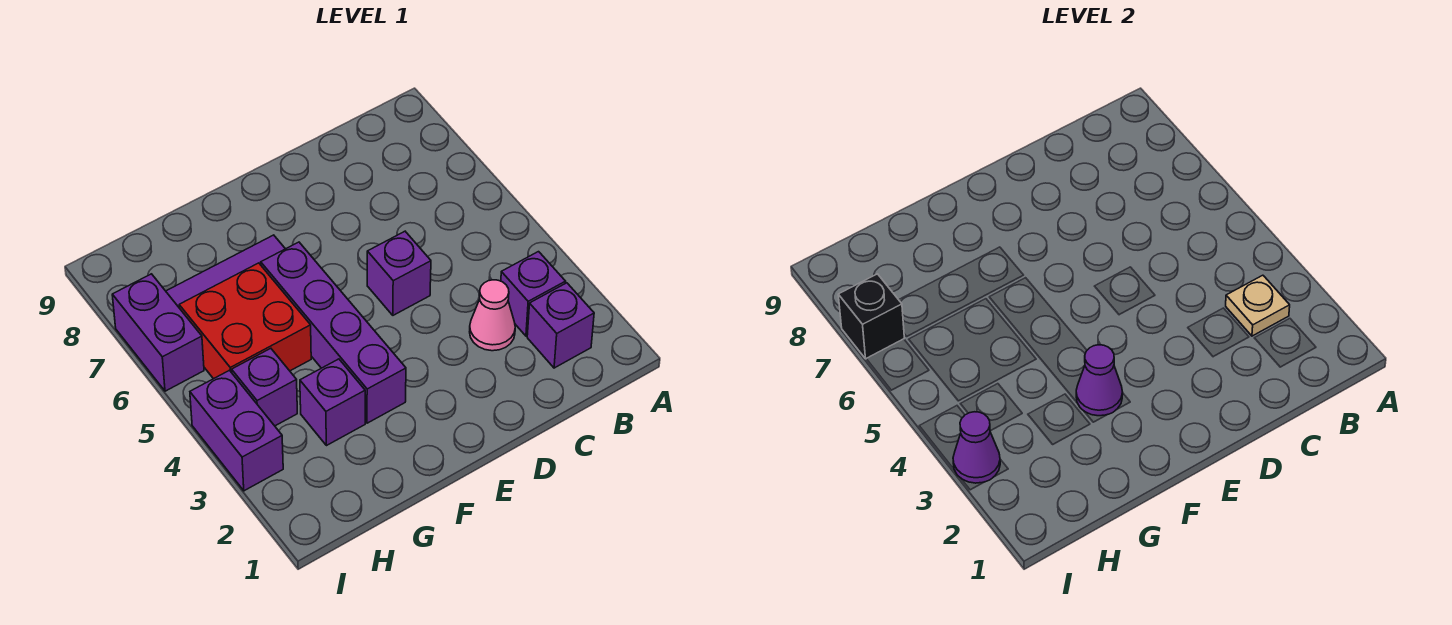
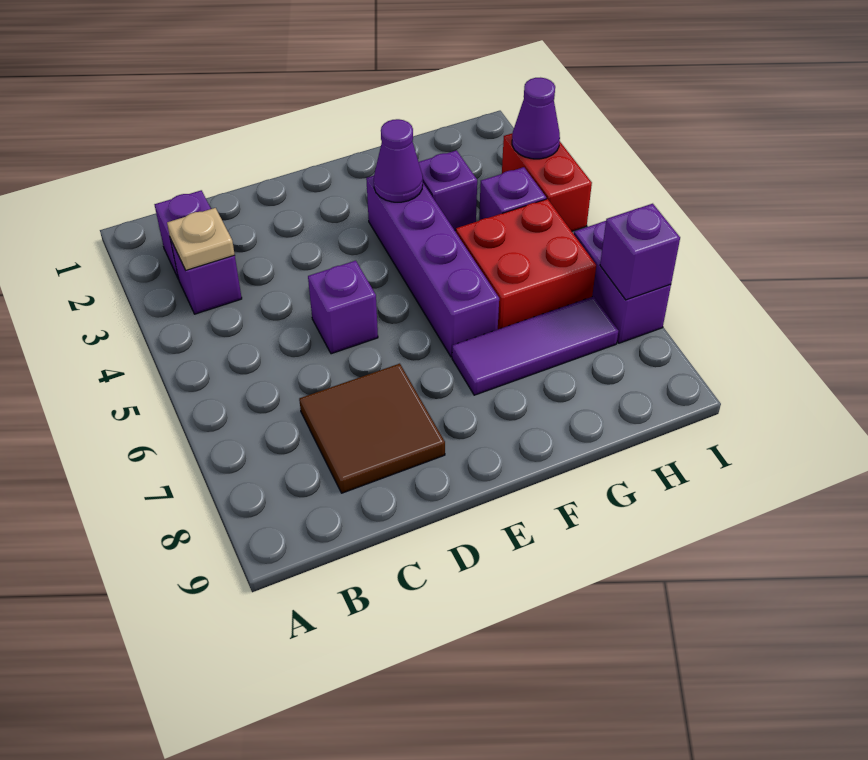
pink 1x1 cone [470,280,515,351] -> none
none -> brown 2x2 tile [299,364,445,493]
purple 1x2 brick [190,370,283,491] -> red 1x2 brick [502,133,592,231]
black 1x1 brick [838,274,904,359] -> purple 1x1 brick [600,204,680,300]

